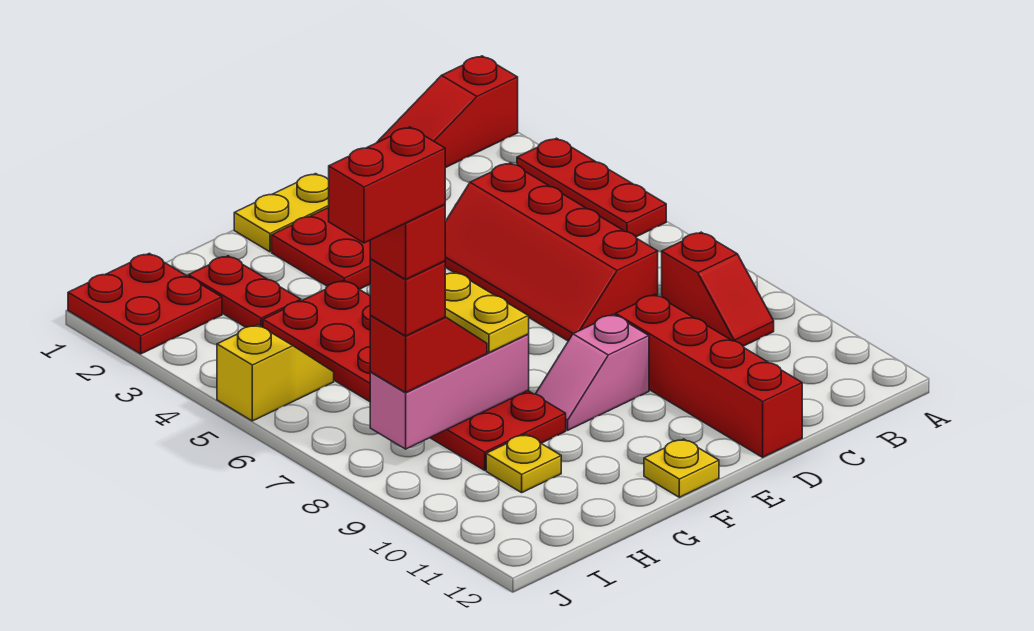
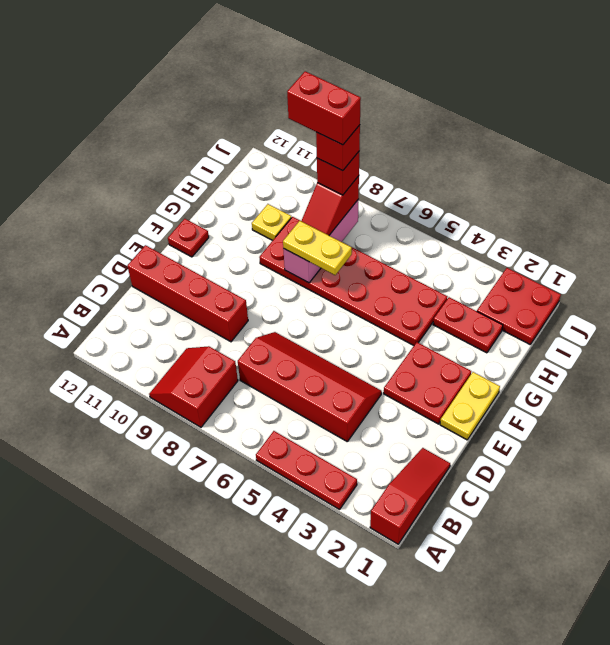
red 1x2 slope [662,232,774,346] -> red 2x2 slope [149,346,238,427]
pink 1x2 slope [536,315,649,430] -> none
yellow 1x1 plate [644,439,719,497] -> red 1x1 plate [168,219,209,257]
yellow 1x2 slope [217,325,334,421] -> none
red 1x2 brick [329,127,445,243] -> red 1x2 brick turned to [287,71,361,145]

